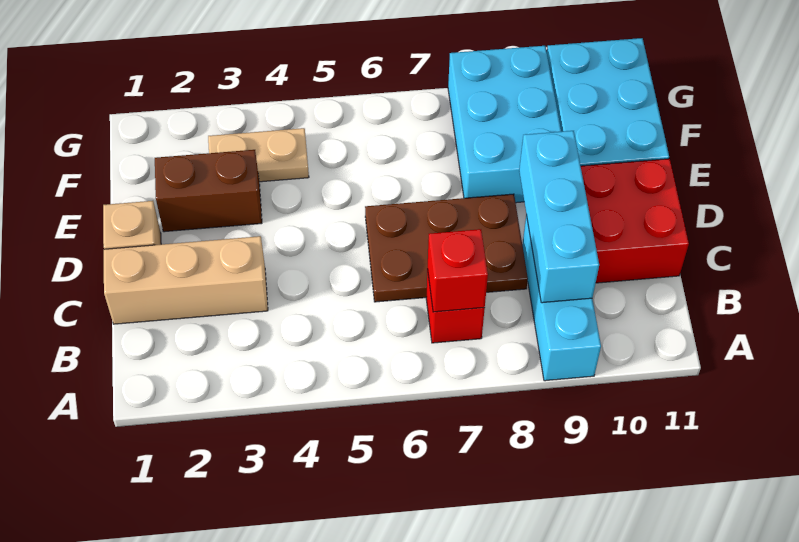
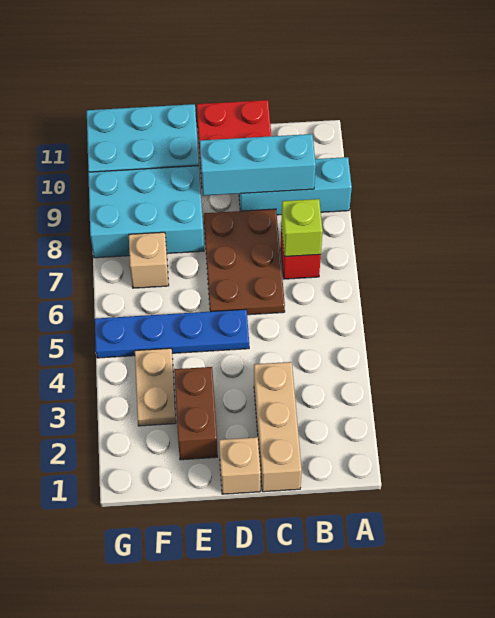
red 1x1 brick [428,229,488,312] -> lime 1x1 brick [281,199,323,257]
none -> blue 1x4 plate [95,309,249,358]
none -> tan 1x1 brick [129,232,169,288]

